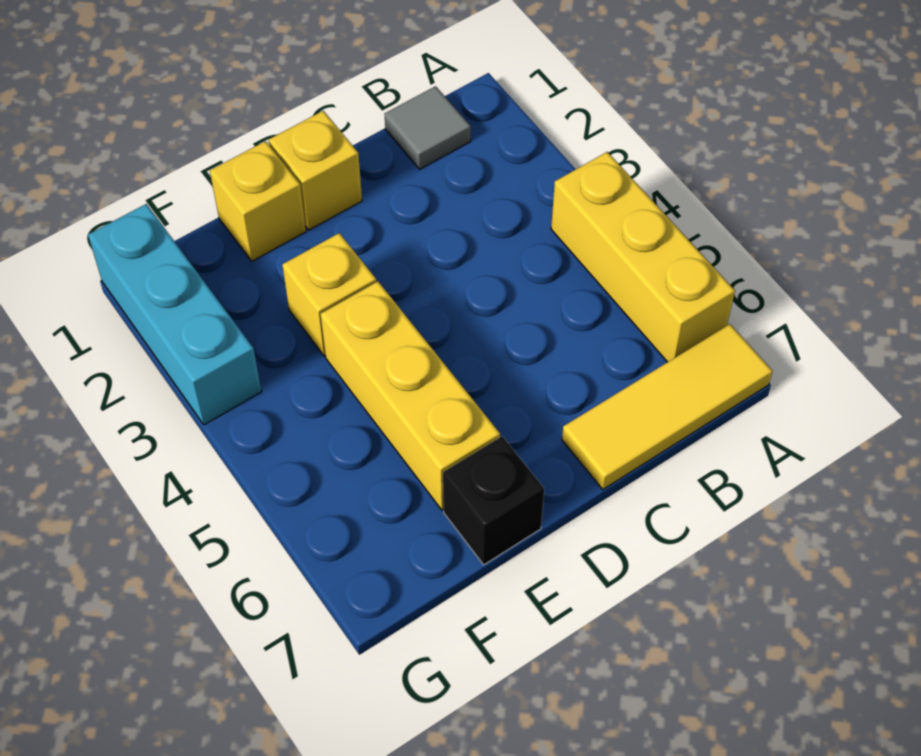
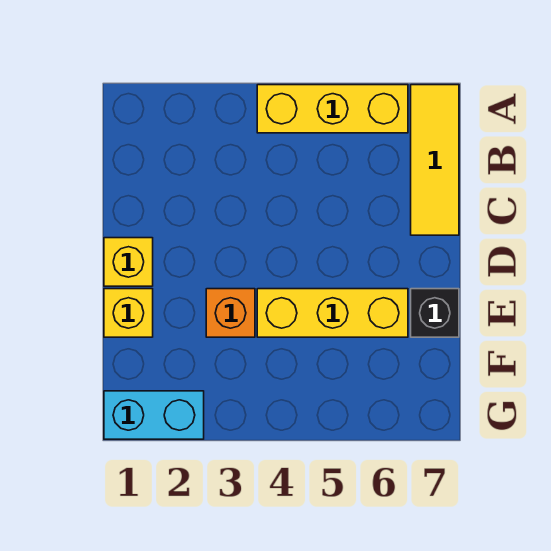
grey 1x1 tile [385,86,471,169] -> none
yellow 1x1 brick [282,233,376,356] -> orange 1x1 brick [206,289,255,337]
cyan 1x3 brick [88,204,262,425] -> cyan 1x2 brick [104,391,204,439]

